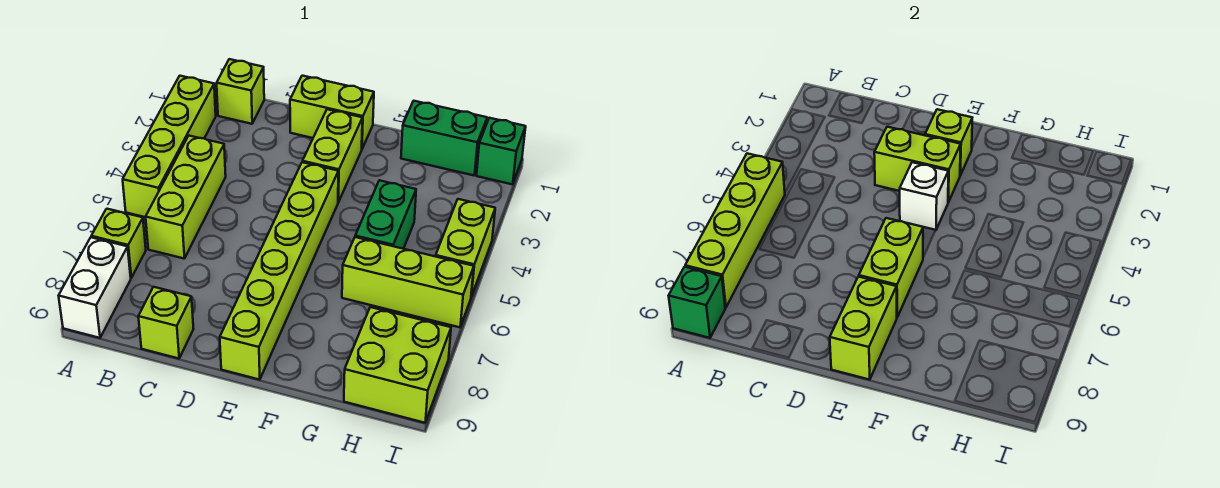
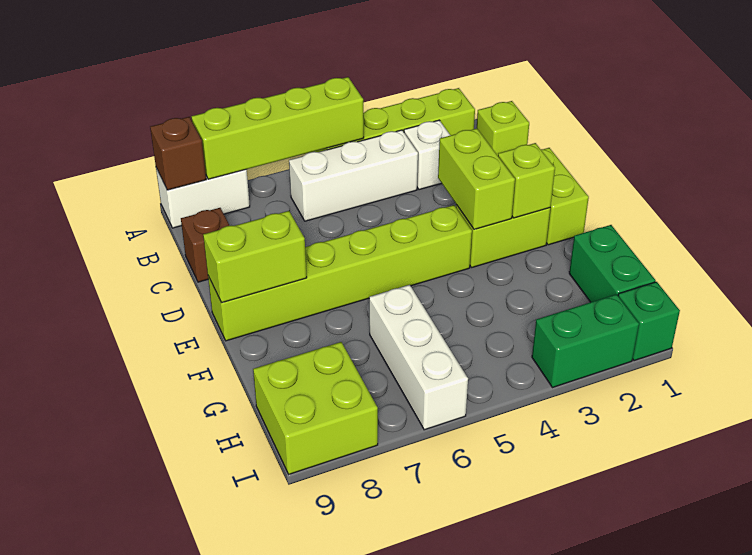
lime 1x1 brick [91,209,146,278] -> none
green 1x1 brick [669,267,725,338] -> brown 1x1 brick [150,117,206,190]
lime 1x3 brick [146,136,226,259] -> white 1x3 brick [289,130,418,221]
lime 1x1 brick [138,287,193,359] -> brown 1x1 brick [181,208,230,282]
white 1x1 brick [900,162,948,230] -> white 1x1 brick moved to [404,120,450,190]
lime 1x2 brick [859,218,923,317] -> none
green 1x2 brick [355,180,416,249] -> green 1x2 brick moved to [532,294,639,388]
lime 1x3 brick [342,237,474,327] -> white 1x3 brick [369,285,468,430]
lime 1x2 brick [436,199,495,297] -> none

